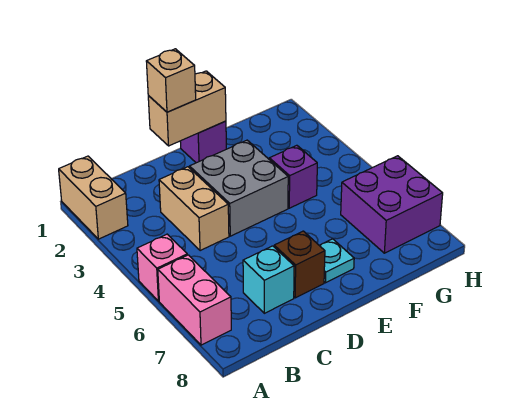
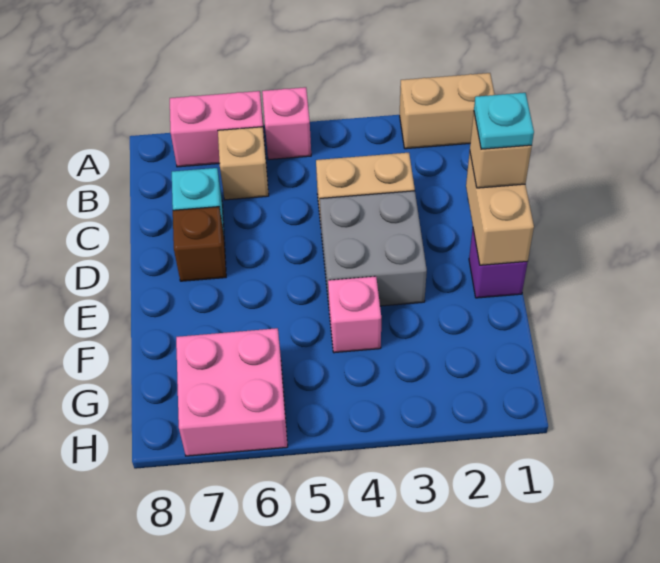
none -> tan 1x1 brick [218,127,269,200]
cyan 1x1 plate [319,239,354,283] -> cyan 1x1 plate moved to [474,93,534,149]
purple 1x1 brick [269,145,317,208] -> pink 1x1 brick [328,276,381,353]
purple 2x2 brick [341,156,443,253] -> pink 2x2 brick [176,328,288,456]

